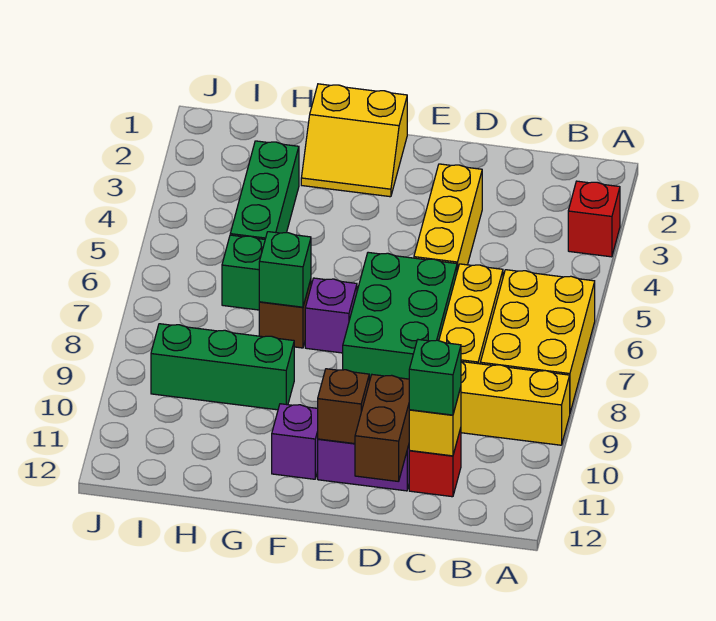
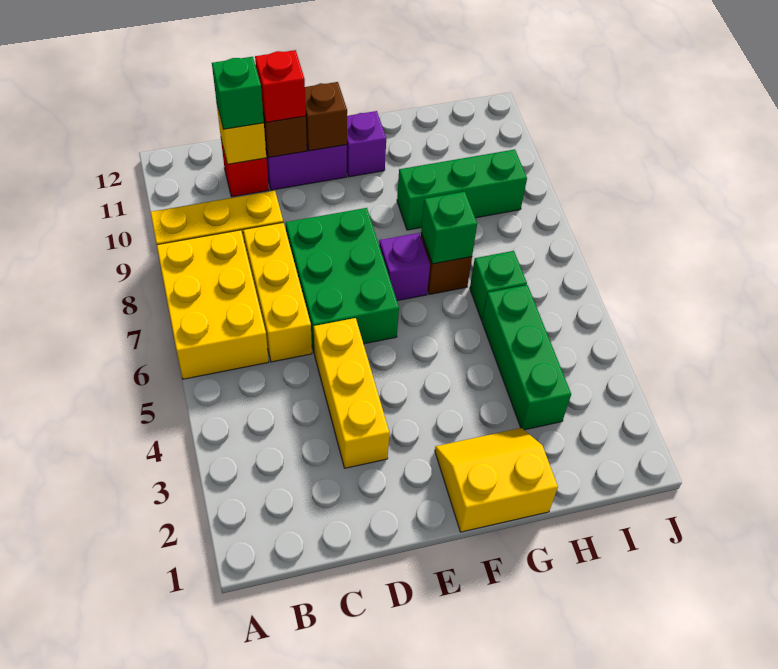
red 1x1 brick [568,181,620,257] -> red 1x1 brick moved to [255,50,306,122]

